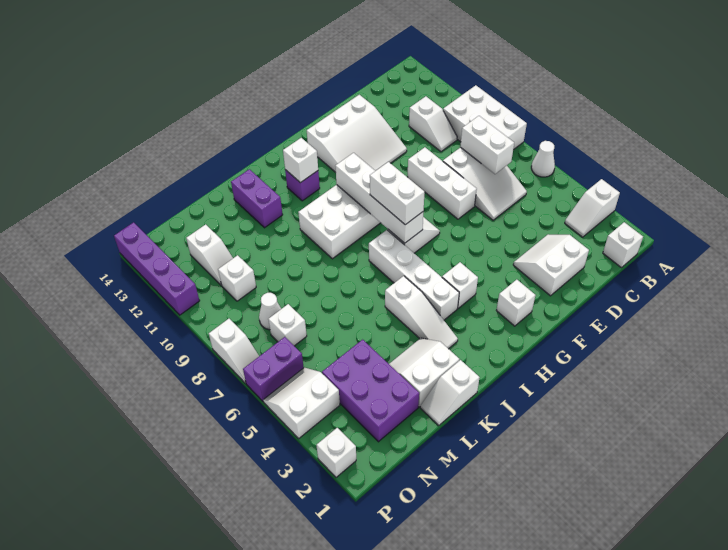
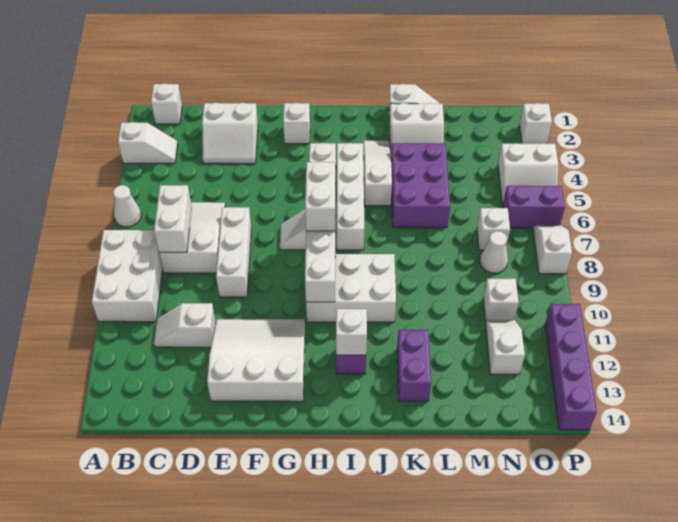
white 1x2 slope [409,96,457,152] -> white 1x2 slope turned to [154,303,216,347]
purple 2x3 brick [322,340,419,442] -> purple 2x3 brick moved to [391,143,450,228]

